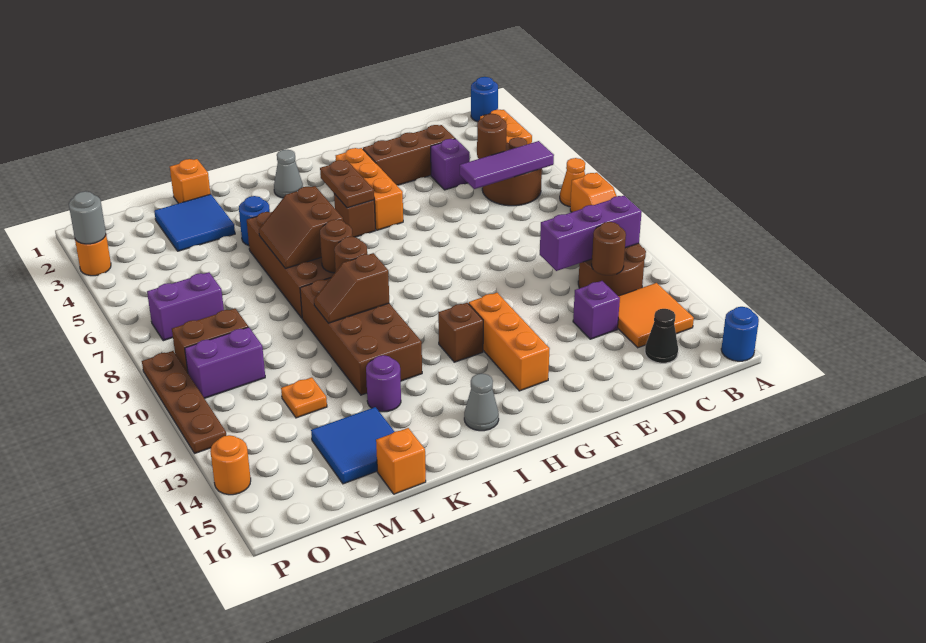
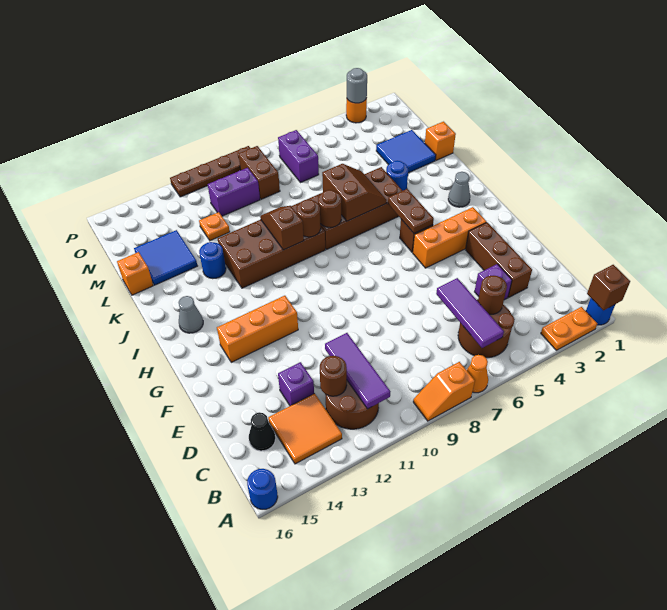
purple 1x3 brick [540,196,642,271] -> purple 1x3 tile [325,333,390,409]
brown 1x2 plate [320,160,374,208] -> brown 1x2 plate turned to [388,189,434,233]
brown 1x1 brick [438,303,483,362] -> brown 1x1 brick moved to [587,265,630,310]
brown 2x2 slope [259,186,343,269] -> brown 2x2 slope turned to [322,164,387,221]
purple 1x1 round brick [366,355,401,412] -> blue 1x1 round brick [199,242,226,279]
purple 1x2 brick [185,327,265,398] -> purple 1x2 brick turned to [208,168,260,216]
orange 1x1 round brick [210,435,251,495] -> none

